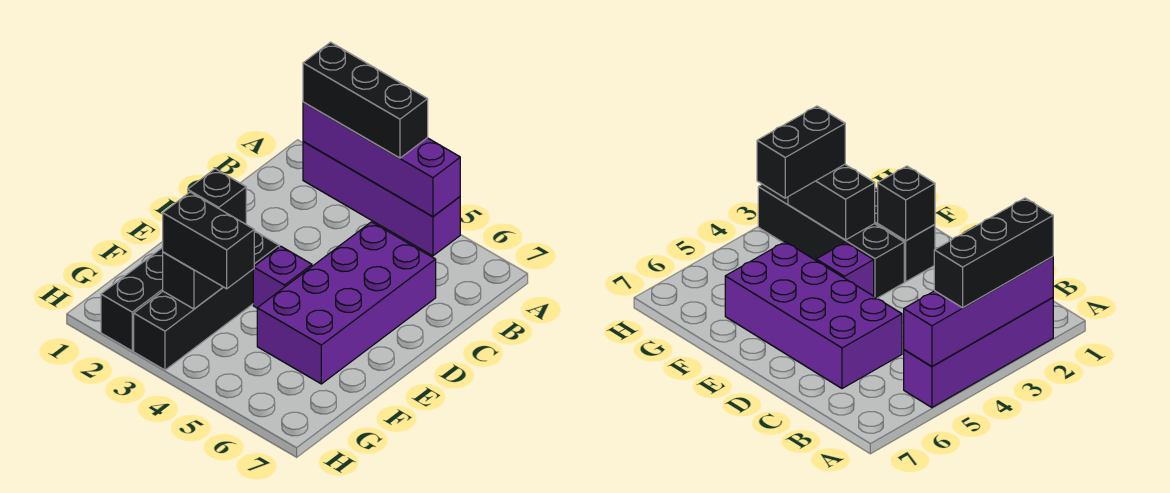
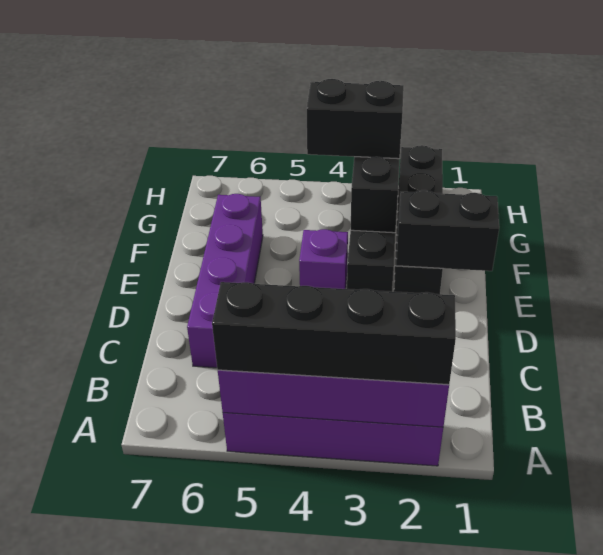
black 1x3 brick [303,42,428,158] -> black 1x4 brick [212,282,456,385]
purple 2x4 brick [257,222,436,384] -> purple 1x4 brick [187,194,263,368]
black 1x1 brick [188,169,246,224] -> black 1x2 brick [396,190,499,271]

